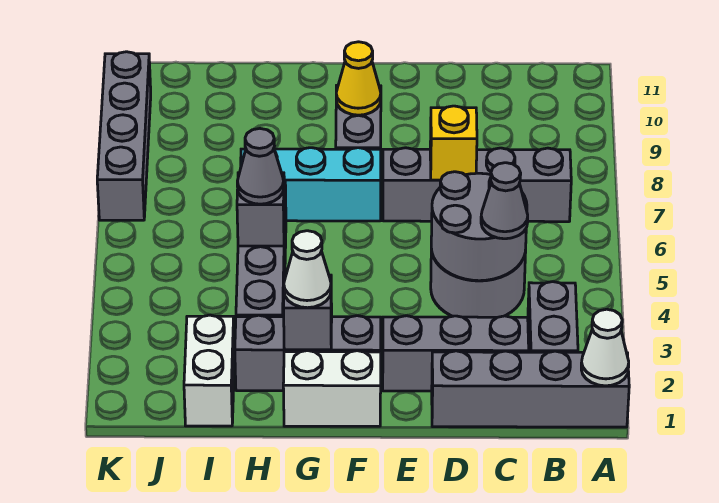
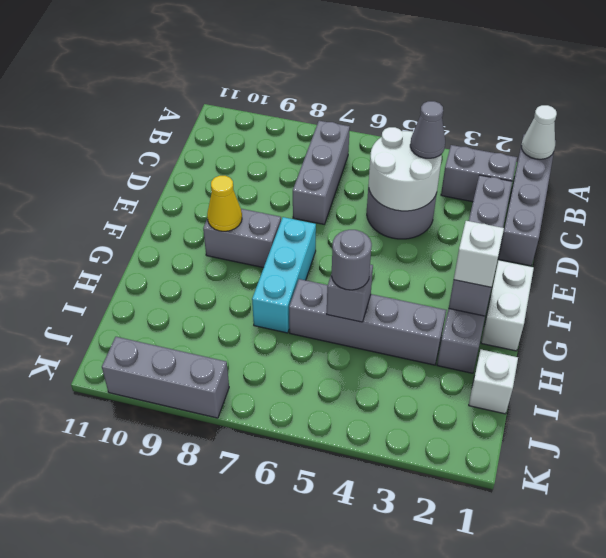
grey 1x4 brick [383,148,571,222] -> grey 1x3 brick [293,121,350,224]
grey 2x2 round brick [431,172,527,281] -> white 2x2 round brick [369,127,442,211]
yellow 1x1 brick [430,106,477,180] -> none
white 1x1 cone [284,231,331,308] -> white 1x1 brick [454,221,504,287]
grey 1x1 cone [237,129,284,204] -> grey 1x1 round brick [332,230,372,290]
white 1x2 brick [184,315,235,426] -> white 1x1 brick [469,349,518,414]
grey 1x4 brick [97,52,151,220] -> grey 1x3 brick [102,337,229,418]

